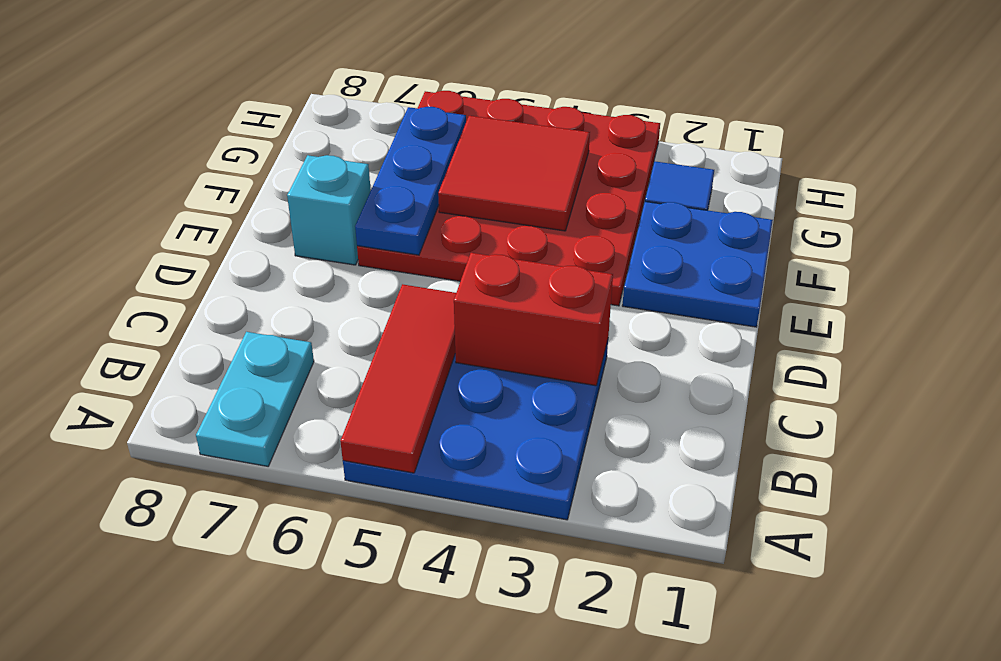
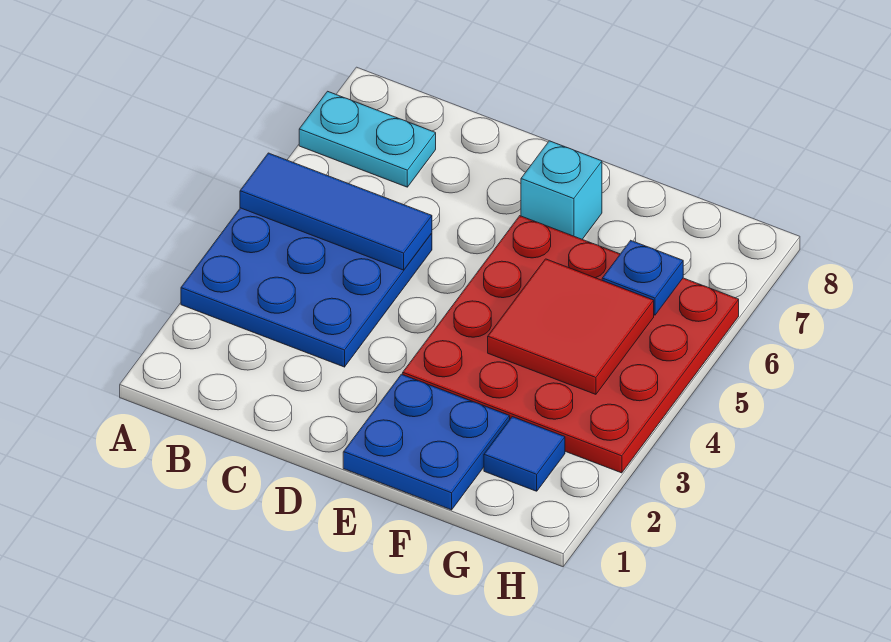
red 1x3 tile [340,284,456,473] -> blue 1x3 tile [240,153,432,270]
red 1x2 brick [454,253,613,386] -> none
blue 1x3 plate [355,107,466,255] -> blue 1x1 plate [602,241,683,315]

